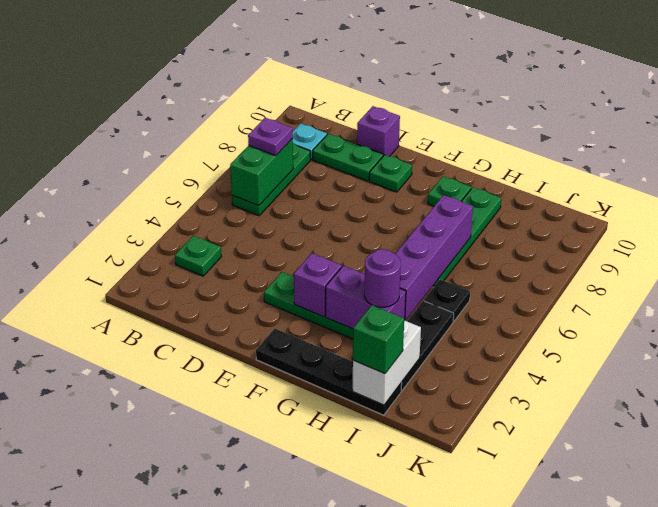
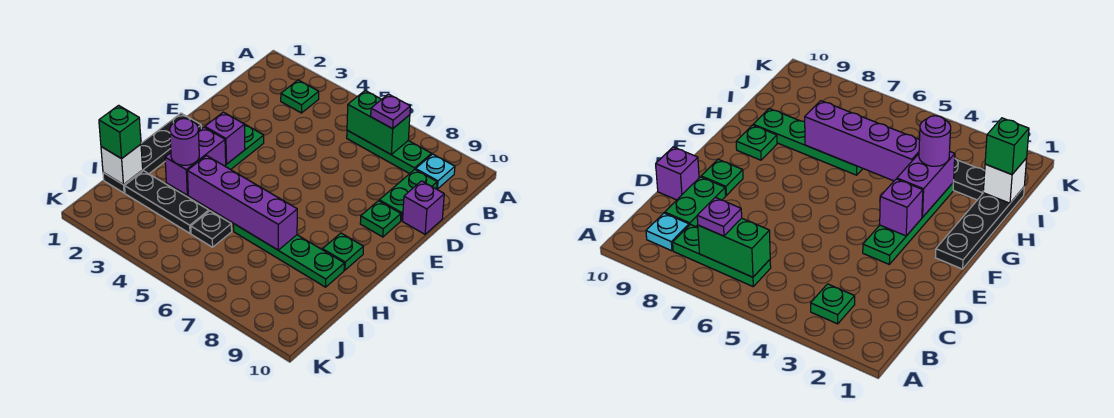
white 1x2 brick [353,320,421,405] -> white 1x1 brick [101,144,143,185]

